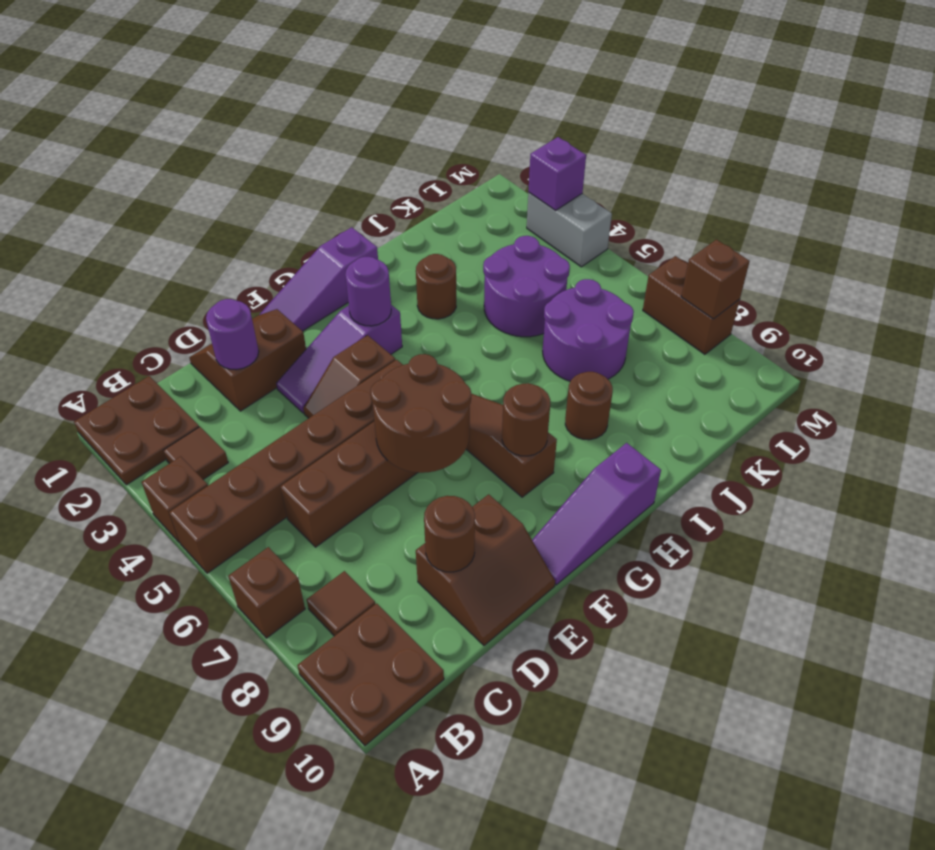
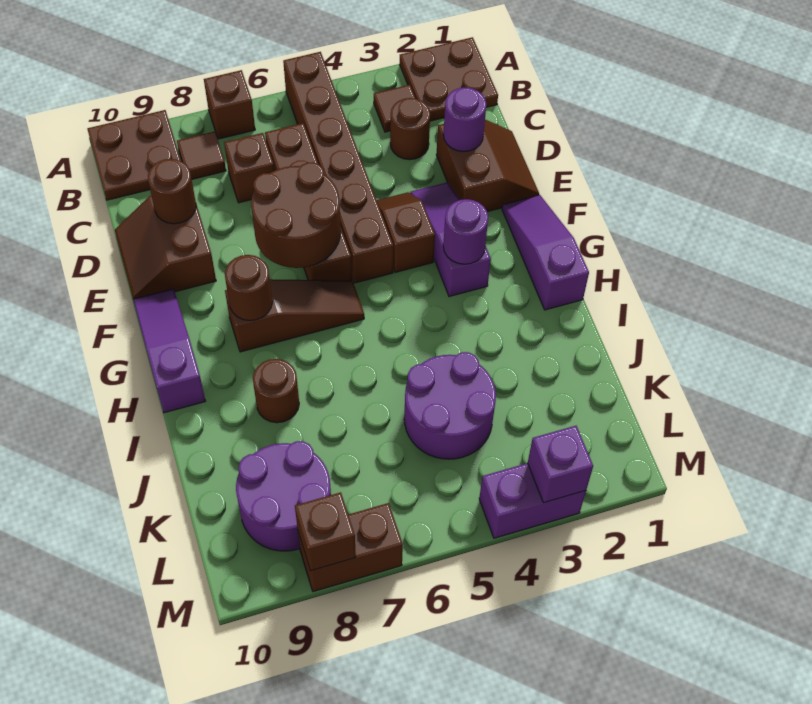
brown 1x1 brick [142,456,208,543] -> brown 1x1 brick moved to [224,133,274,203]
brown 1x1 round brick [416,254,456,319] -> brown 1x1 round brick moved to [390,98,430,160]
purple 2x2 round brick [543,279,634,381] -> purple 2x2 round brick moved to [236,441,331,551]
grey 1x2 brick [527,193,612,267] -> purple 1x2 brick [479,463,586,538]

